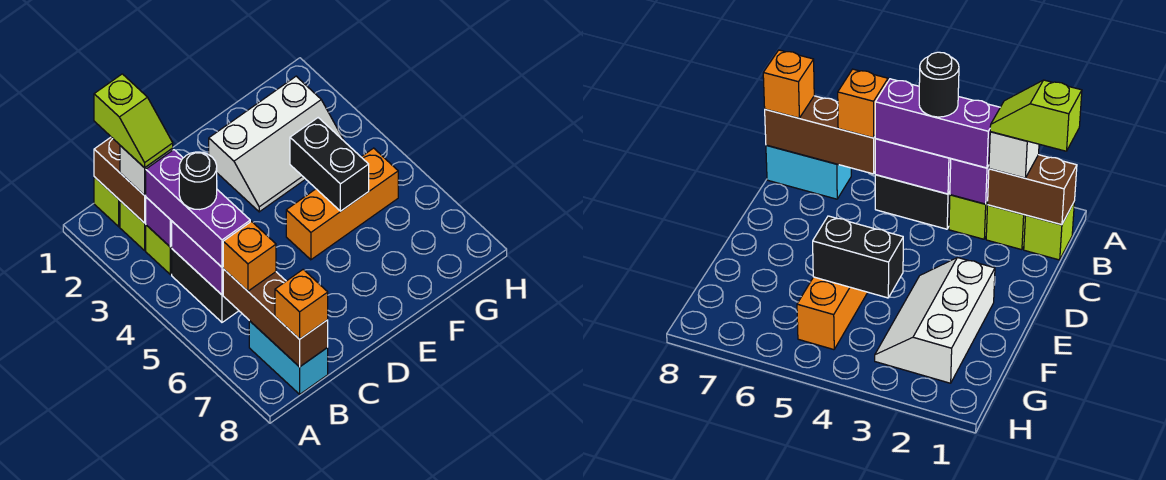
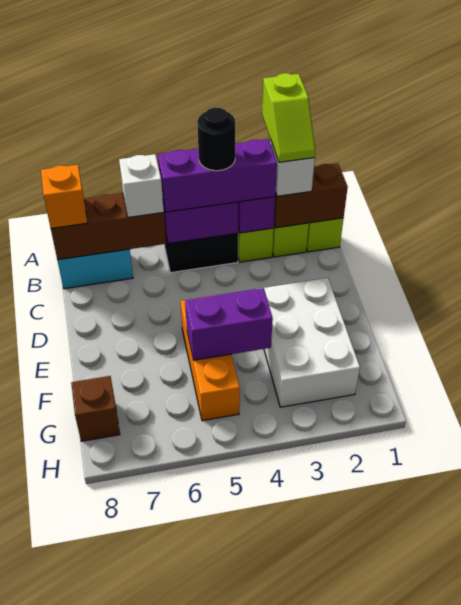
lime 1x2 slope [94,74,173,168] -> lime 1x2 slope turned to [262,73,315,162]
orange 1x1 brick [223,222,276,291] -> white 1x1 brick [119,154,164,218]
white 2x3 slope [209,76,344,212] -> white 2x3 brick [259,278,360,407]
black 1x2 brick [290,118,369,211] -> purple 1x2 brick [185,288,273,360]
none -> brown 1x1 brick [71,376,120,441]

